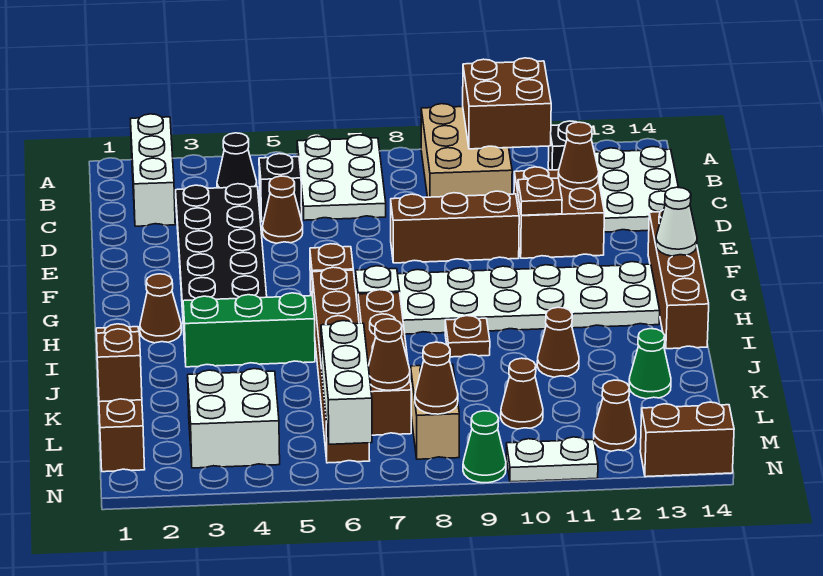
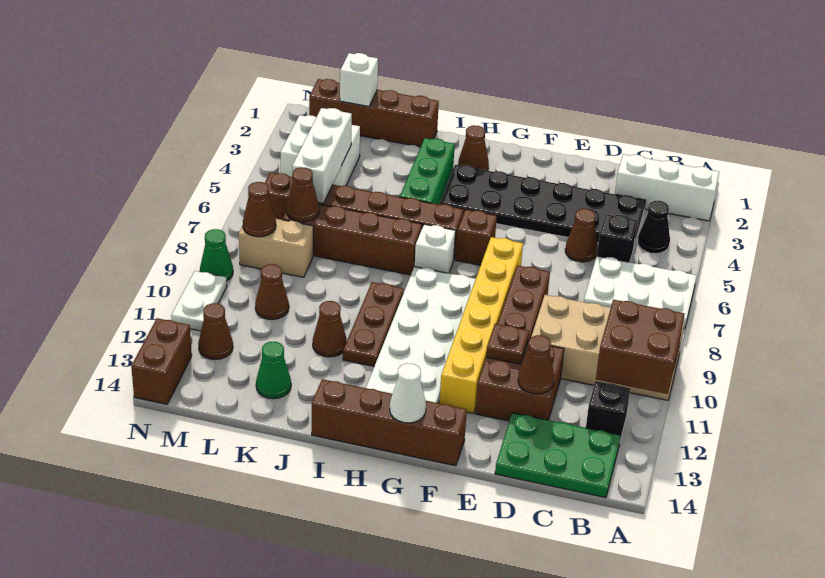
tan 2x3 brick [421,104,512,197] -> tan 2x4 brick [531,295,685,400]
white 2x3 plate [594,147,678,232] -> green 2x3 plate [495,413,621,498]
none -> yellow 1x6 brick [440,237,523,413]
brown 1x1 plate [445,316,490,357] -> brown 1x3 plate [343,282,404,366]
brown 1x1 brick [97,329,142,402] -> white 1x1 brick [340,53,378,107]
white 1x3 brick [321,321,372,444] -> white 1x3 brick turned to [292,108,352,203]

